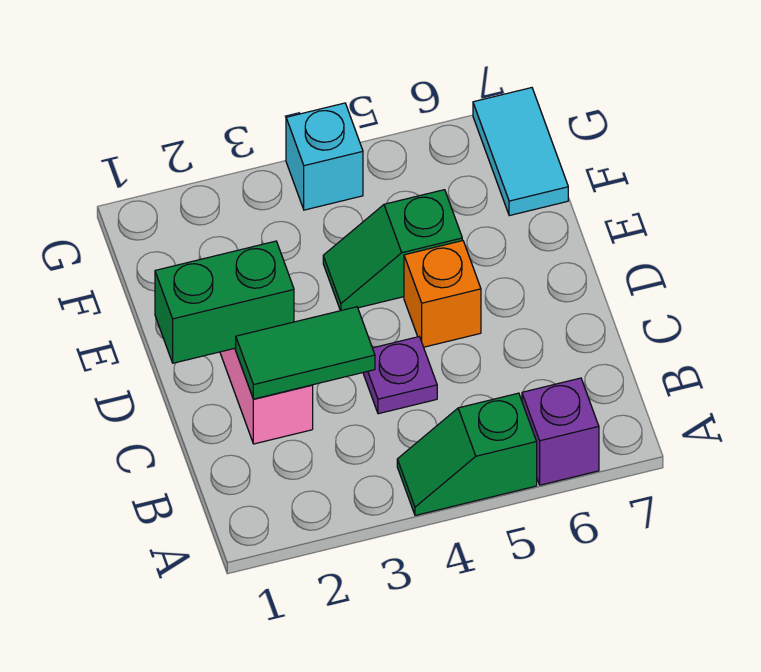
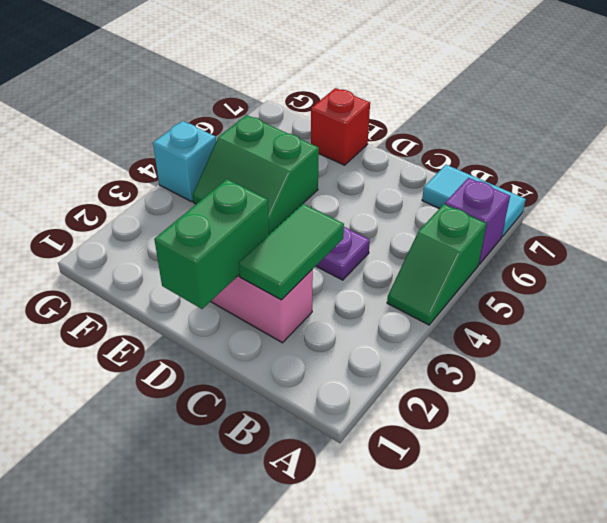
orange 1x1 brick [404,241,481,347] -> none
green 1x2 slope [323,190,462,311] -> green 2x2 slope [192,115,319,234]
none -> red 1x1 brick [311,88,370,165]
cyan 1x2 tile [473,88,568,216] -> cyan 1x2 tile moved to [422,165,526,237]

